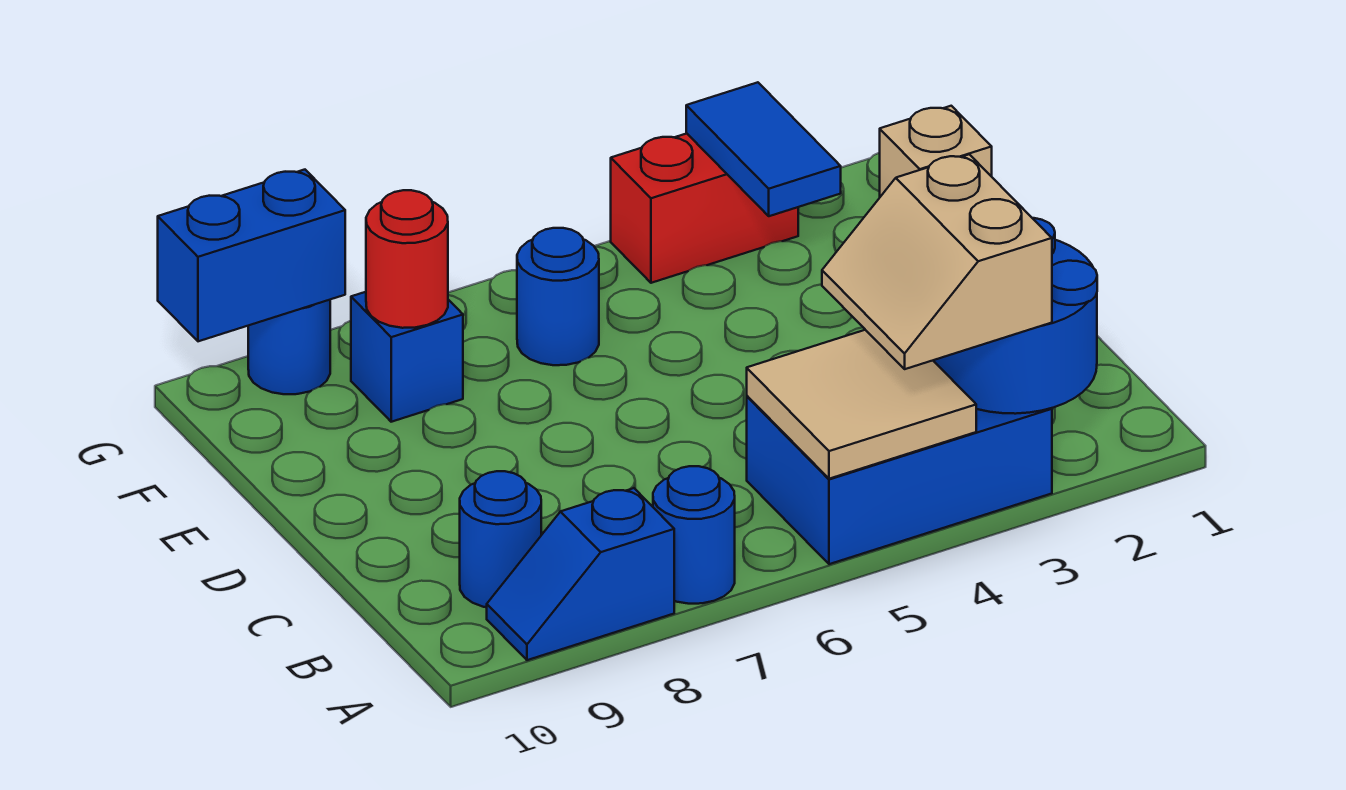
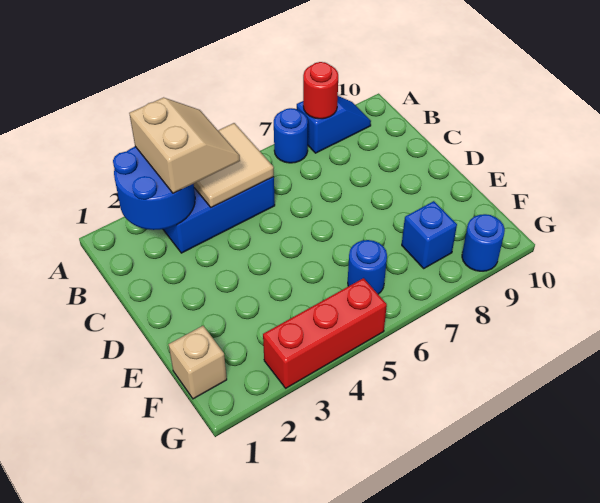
blue 1x1 round brick [460,471,541,607] -> none
blue 1x2 tile [686,82,841,216] -> none
red 1x1 round brick [366,190,448,328] -> red 1x1 round brick moved to [303,62,338,119]
red 1x2 brick [611,134,798,283] -> red 1x3 brick [263,278,387,388]
blue 1x2 brick [158,170,345,341] -> none

